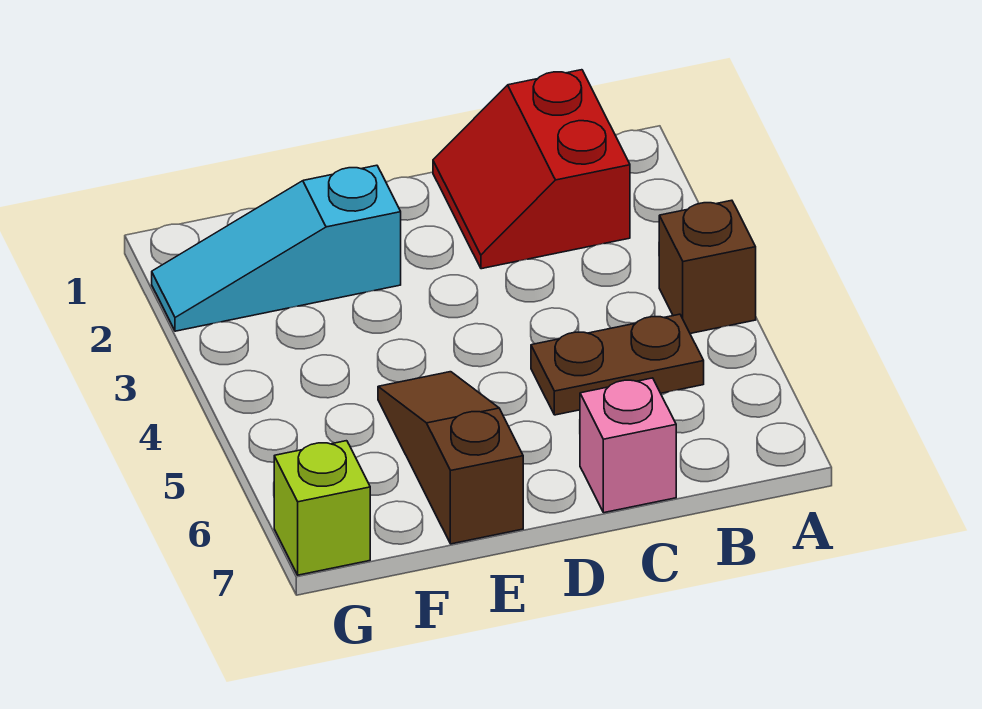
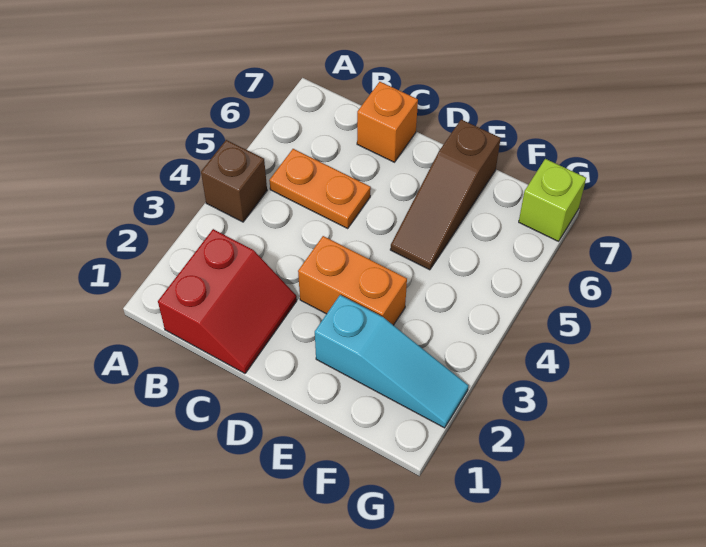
brown 1x2 plate [531,314,704,415] -> orange 1x2 plate [269,149,371,228]
pink 1x1 brick [580,378,676,513] -> orange 1x1 brick [357,82,418,162]
none -> orange 1x2 brick [298,236,407,325]

